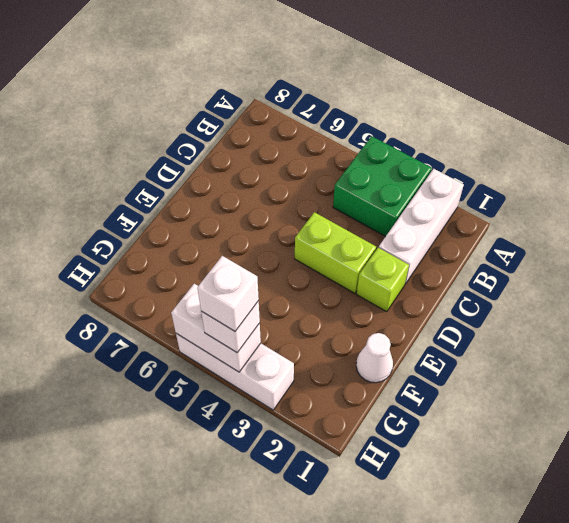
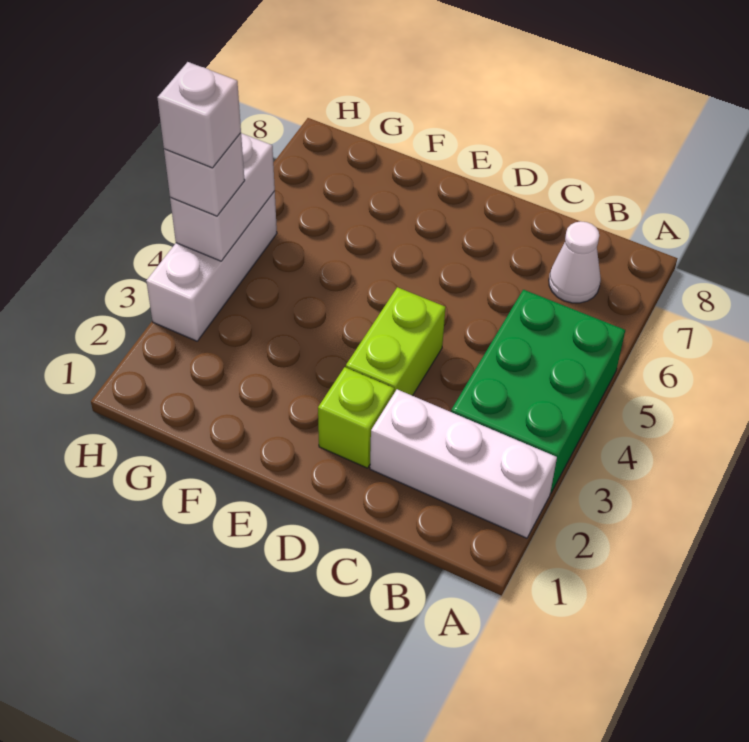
green 2x2 brick [333,136,432,237] -> green 2x3 brick [451,290,625,493]
white 1x1 cone [356,333,393,383] -> white 1x1 cone moved to [549,221,601,303]

